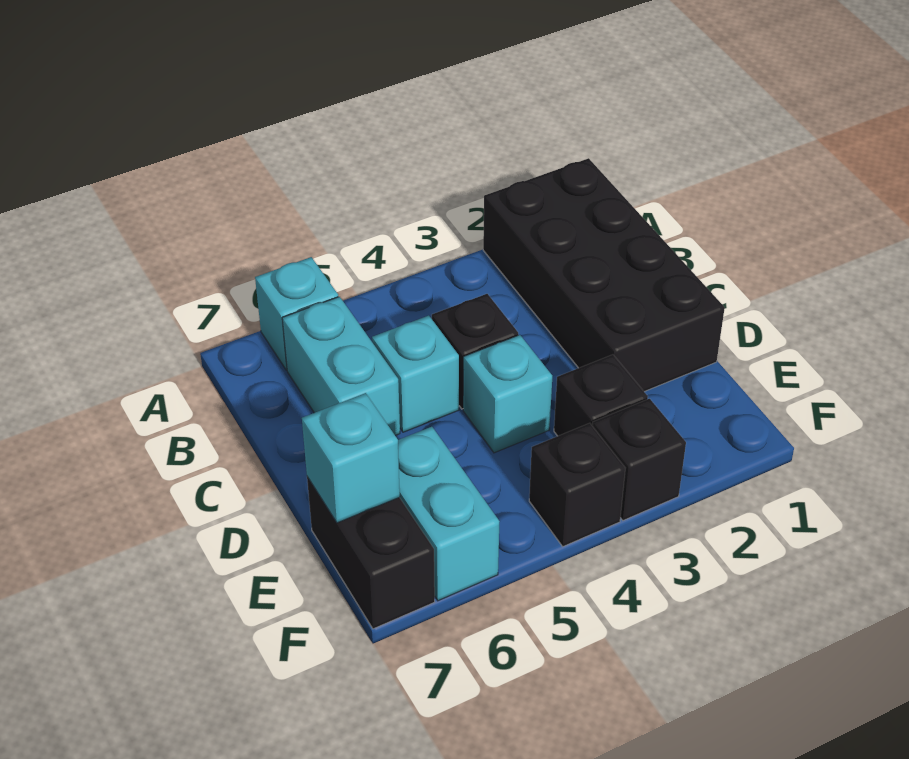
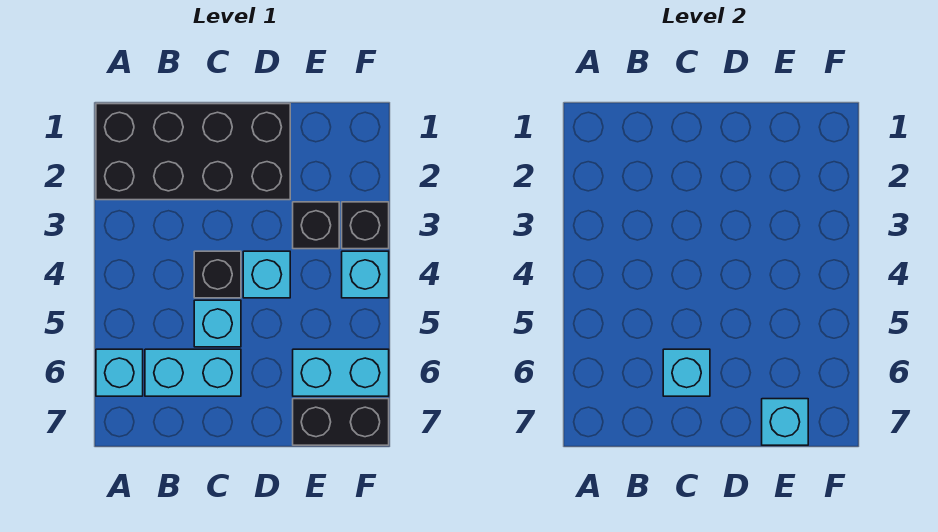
none -> cyan 1x1 brick [663,349,710,396]
black 1x1 brick [529,423,625,546] -> cyan 1x1 brick [342,251,389,298]

